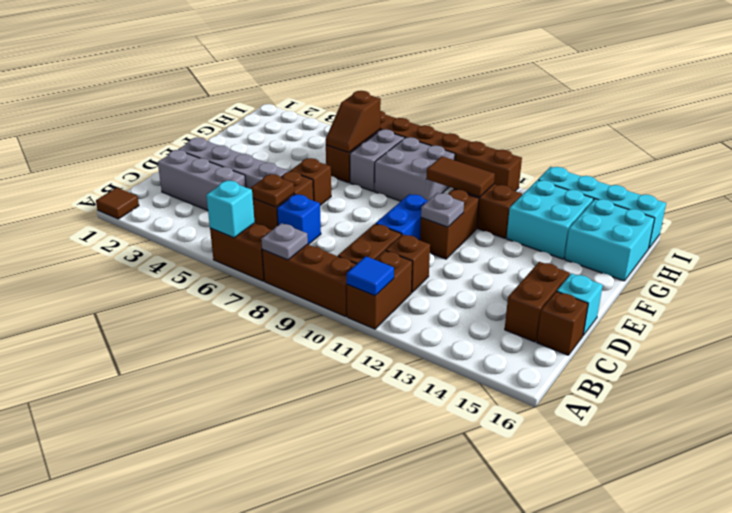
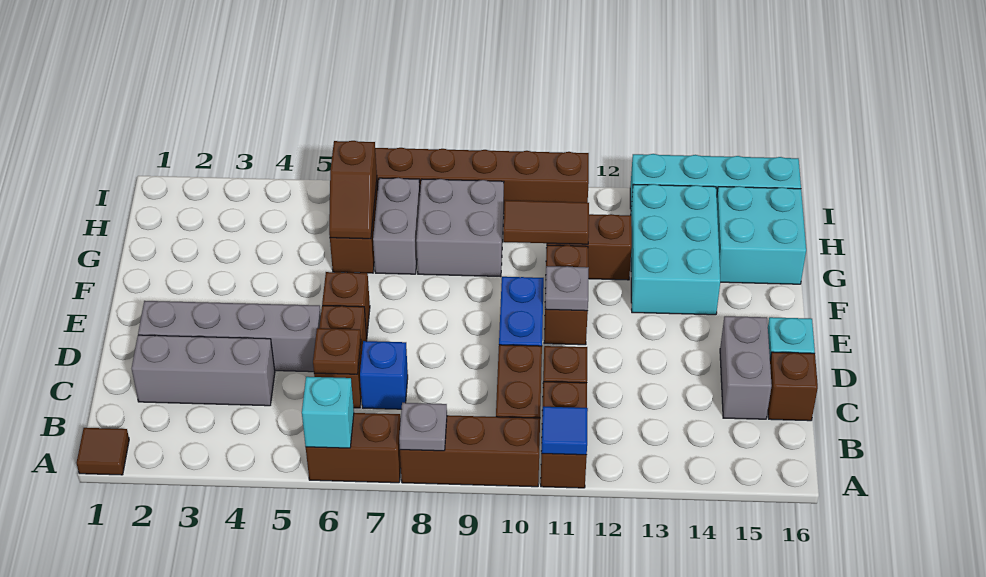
brown 1x2 brick [505,262,570,342] -> grey 1x2 brick [720,316,772,419]
cyan 2x2 brick [507,180,594,259] -> cyan 2x3 brick [631,184,720,315]

